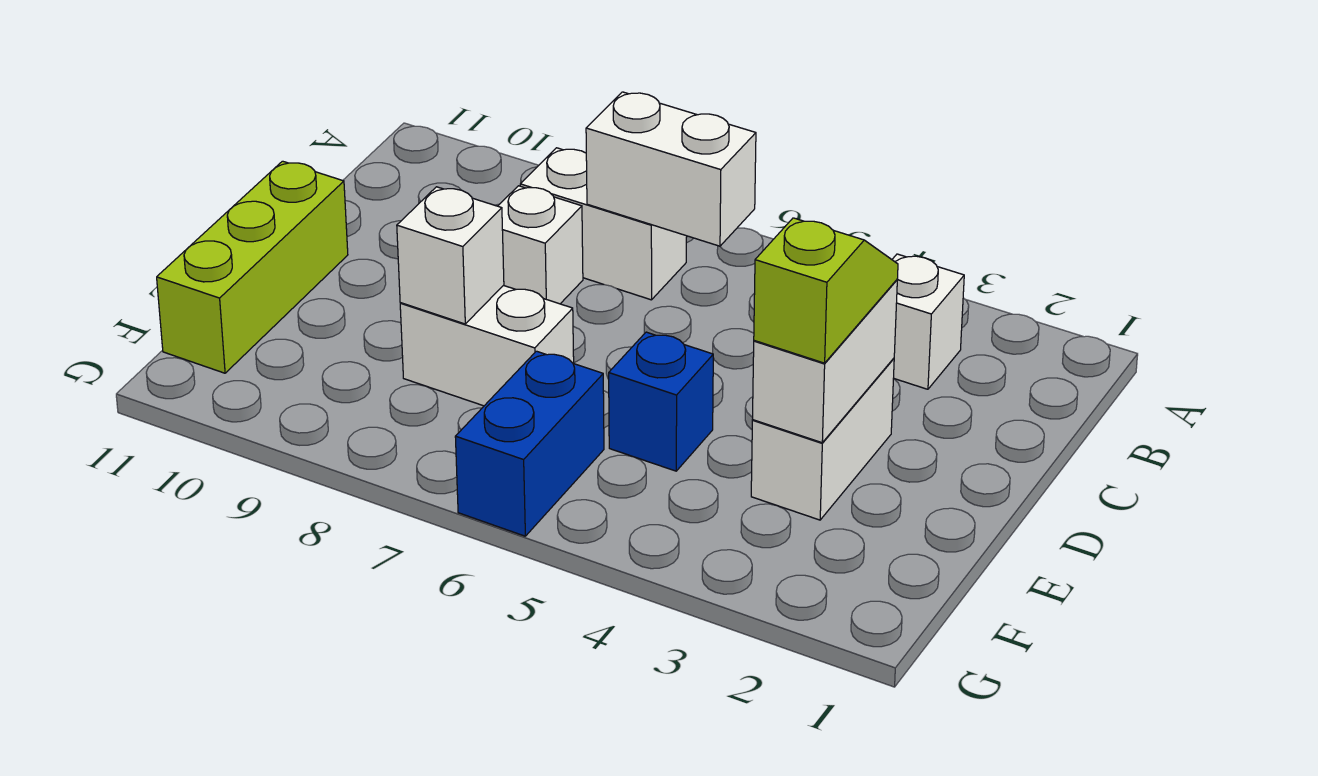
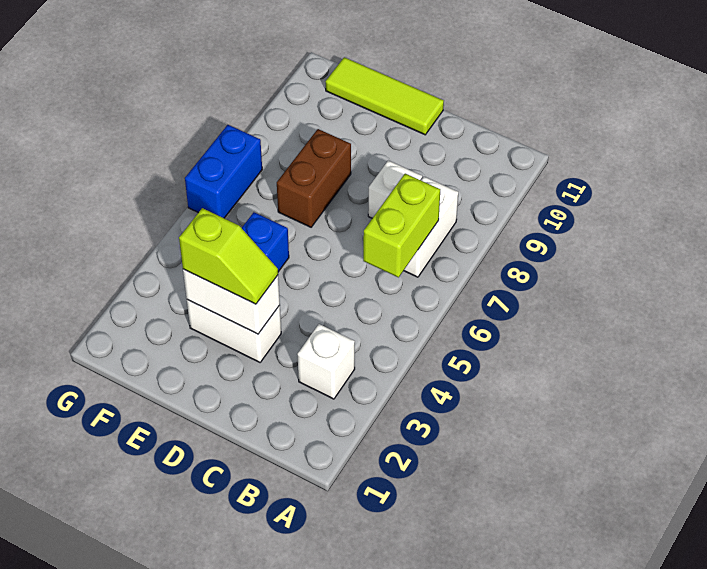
white 1x2 brick [586,92,756,246] -> lime 1x2 brick [363,174,440,277]
lime 1x3 brick [157,161,348,373] -> lime 1x3 tile [325,57,444,135]
white 1x2 brick [400,285,574,406] -> brown 1x2 brick [277,129,351,227]
white 1x1 brick [397,187,504,324] -> none
blue 1x2 brick [455,351,604,536] -> blue 1x2 brick turned to [185,125,262,218]

